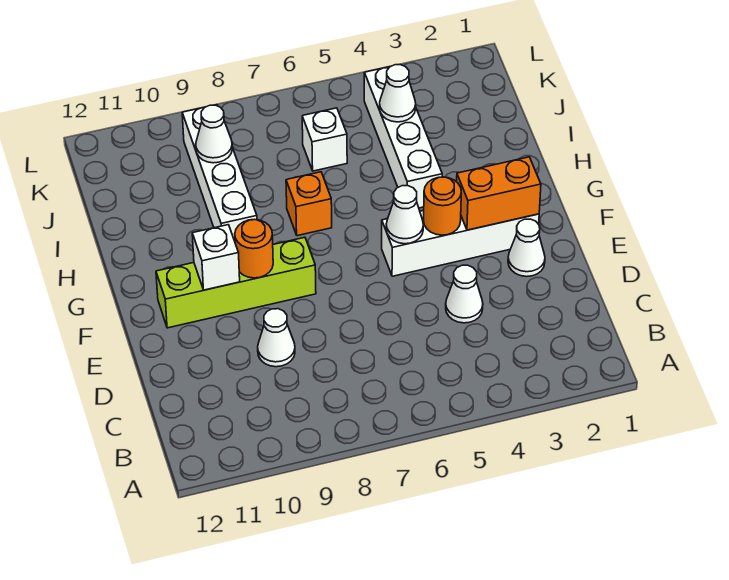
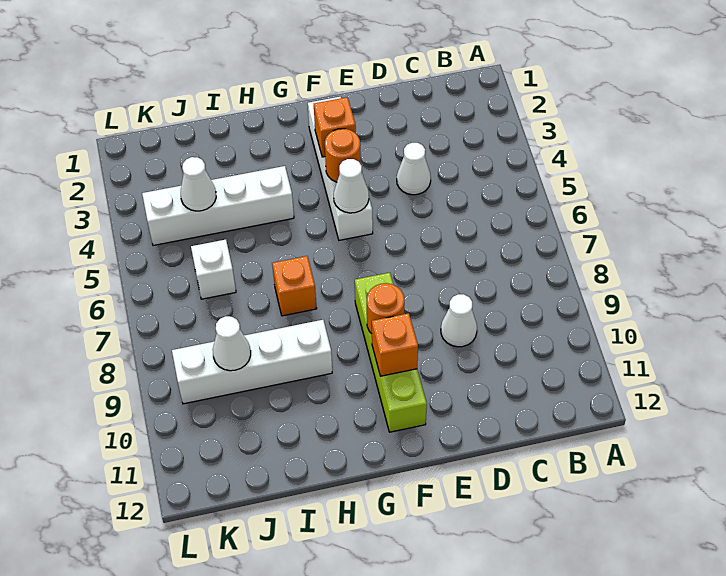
white 1x1 cone [508,219,545,277] -> none
orange 1x2 brick [457,157,541,230] -> orange 1x1 brick [314,97,356,157]
white 1x1 brick [192,225,240,290] -> orange 1x1 brick [372,313,418,376]

